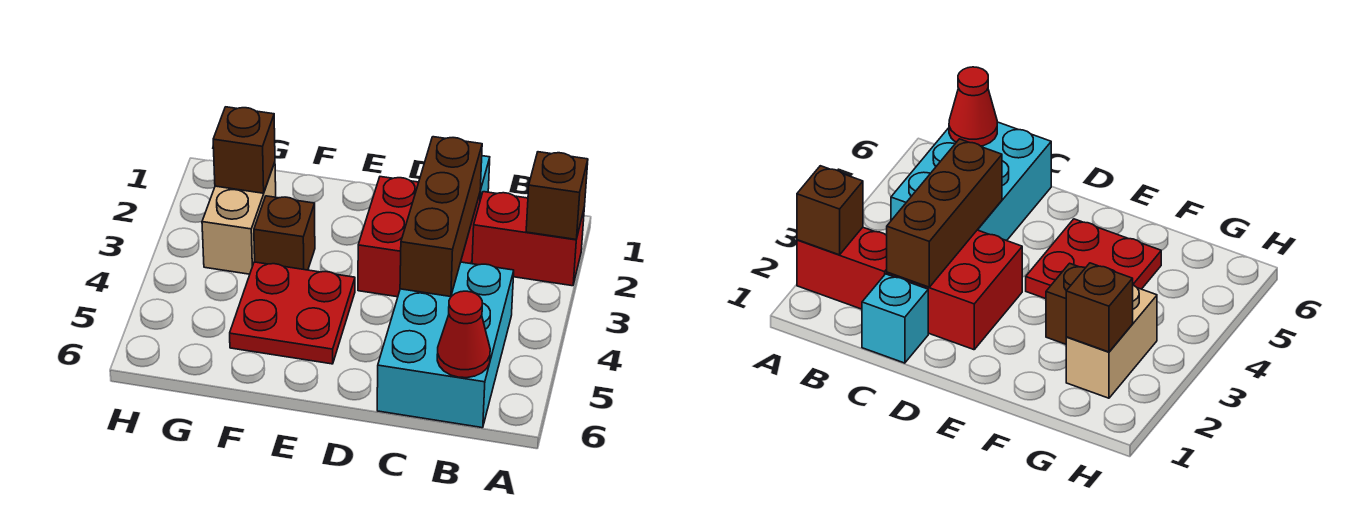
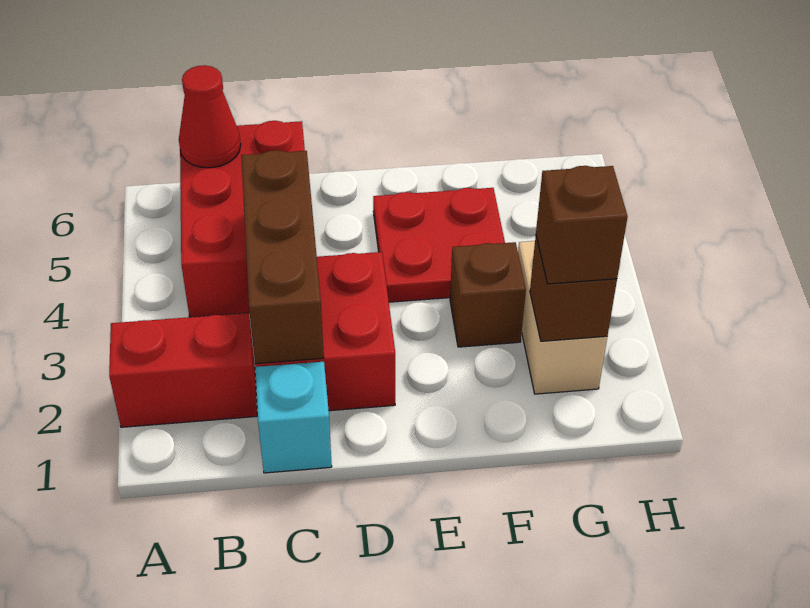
brown 1x1 brick [526,152,588,239] -> brown 1x1 brick moved to [536,166,628,284]
cyan 2x3 brick [377,262,514,428] -> red 2x3 brick [180,121,305,317]

